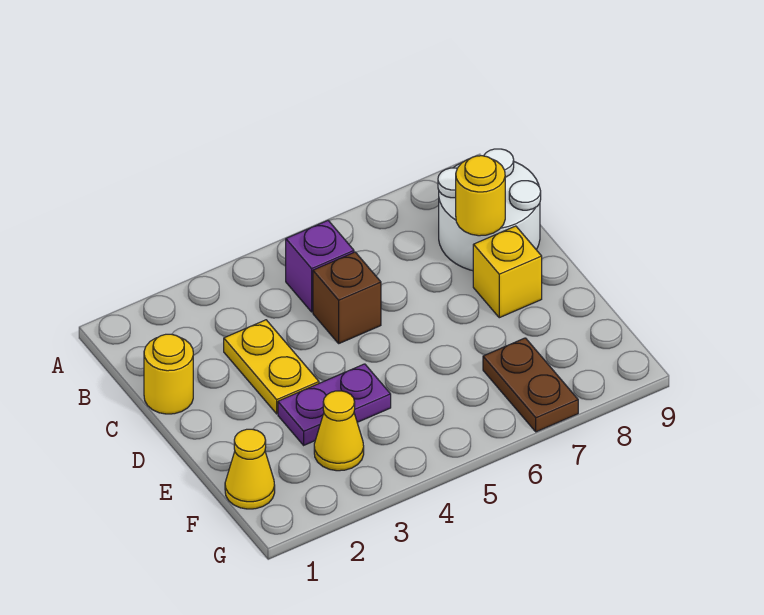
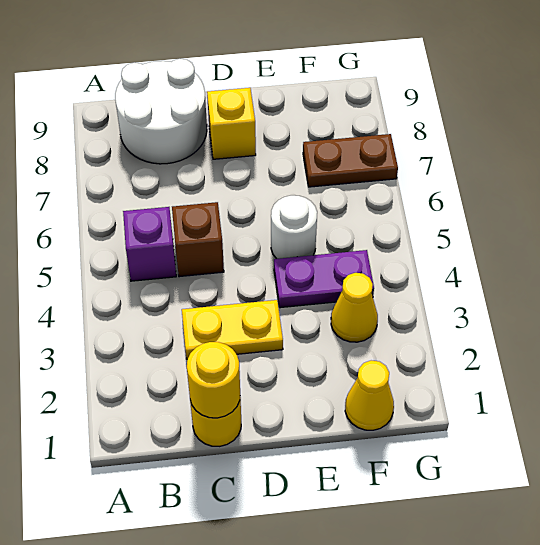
yellow 1x1 round brick [456,156,505,236] -> yellow 1x1 round brick moved to [187,342,240,418]
purple 1x2 plate [278,364,391,445] -> purple 1x2 plate turned to [274,250,374,308]
none -> white 1x1 round brick [271,195,317,259]

